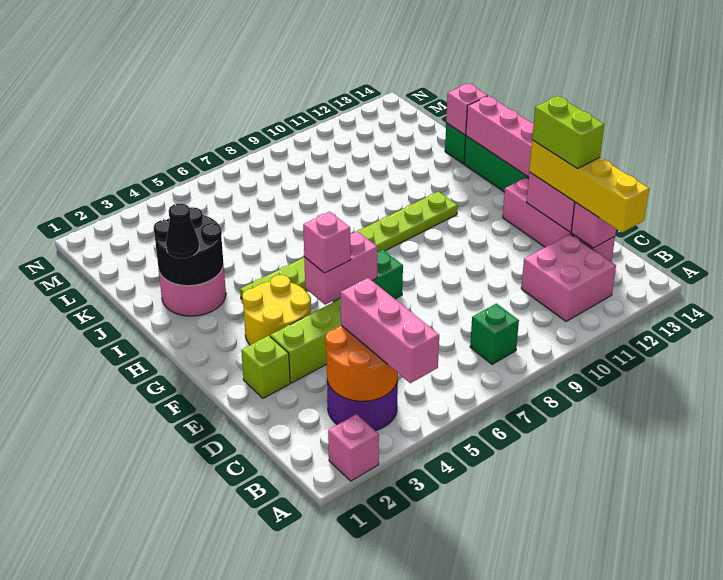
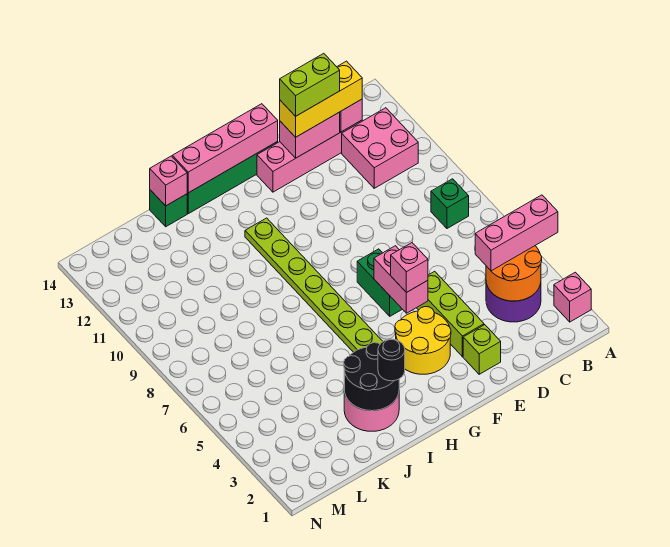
yellow 1x4 brick [529,140,649,233] -> yellow 1x3 brick [280,61,362,137]
black 1x1 cone [166,204,199,258] -> black 1x1 round brick [378,339,405,381]

